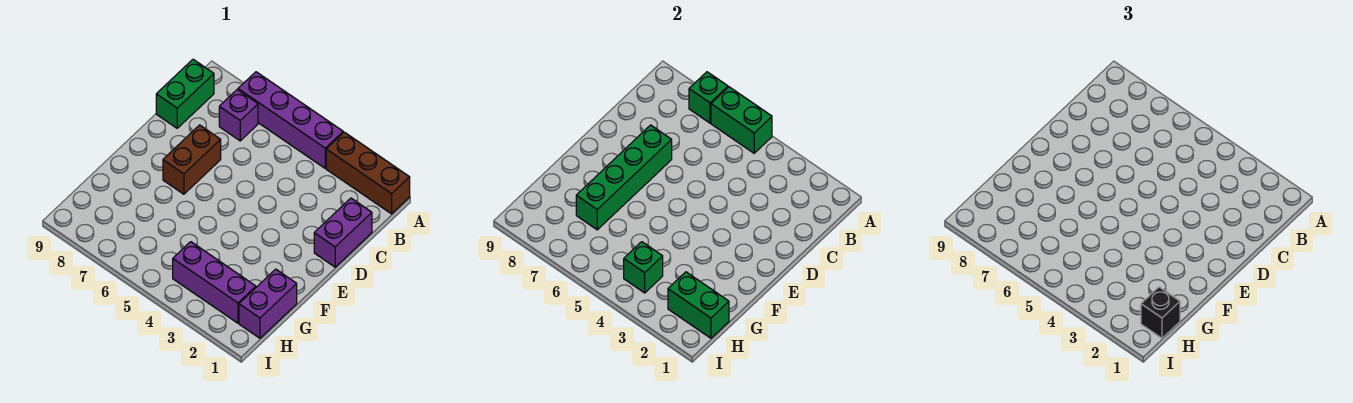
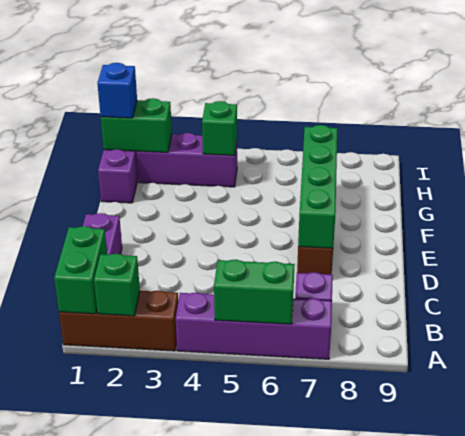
green 1x1 brick [689,72,728,123] -> green 1x1 brick moved to [94,254,140,316]
green 1x2 brick [156,59,214,128] -> green 1x2 brick moved to [54,226,107,314]
black 1x1 brick [1141,287,1180,338] -> blue 1x1 brick [97,63,137,118]

